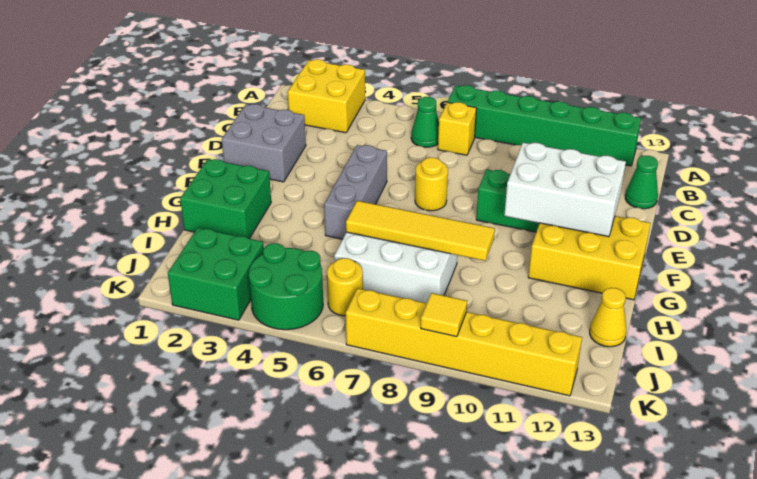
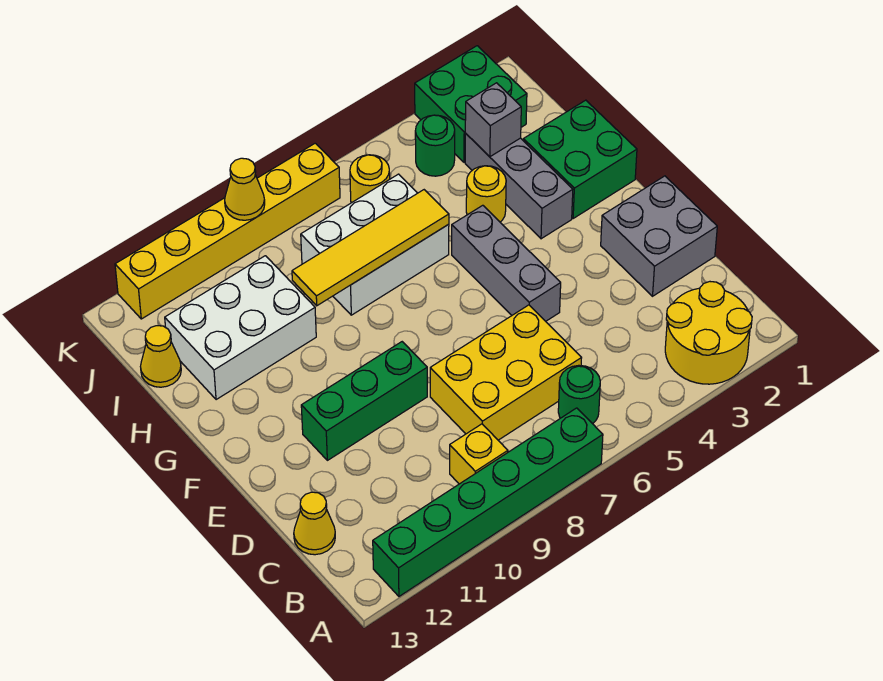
yellow 2x2 brick [288,59,365,133] -> yellow 2x2 round brick [665,282,752,384]
green 1x1 cone [411,97,439,147] -> green 1x1 round brick [558,365,600,424]
yellow 1x1 brick [438,102,476,155] -> yellow 1x1 brick moved to [450,424,508,484]
green 1x1 cone [625,156,658,209] -> yellow 1x1 cone [294,492,335,555]
yellow 1x1 round brick [415,157,448,211] -> yellow 1x1 round brick moved to [466,166,506,222]
white 2x3 brick [504,143,626,237] -> white 2x3 brick moved to [165,256,316,400]
yellow 2x3 brick [528,216,651,300] -> yellow 2x3 brick moved to [430,305,581,440]
none -> grey 1x3 brick [465,133,573,239]
none -> grey 1x1 brick [465,83,521,157]
green 2x2 round brick [249,243,323,330] -> green 1x1 round brick [415,115,455,176]
yellow 1x1 tile [421,293,467,337] -> yellow 1x1 cone [225,158,265,220]

